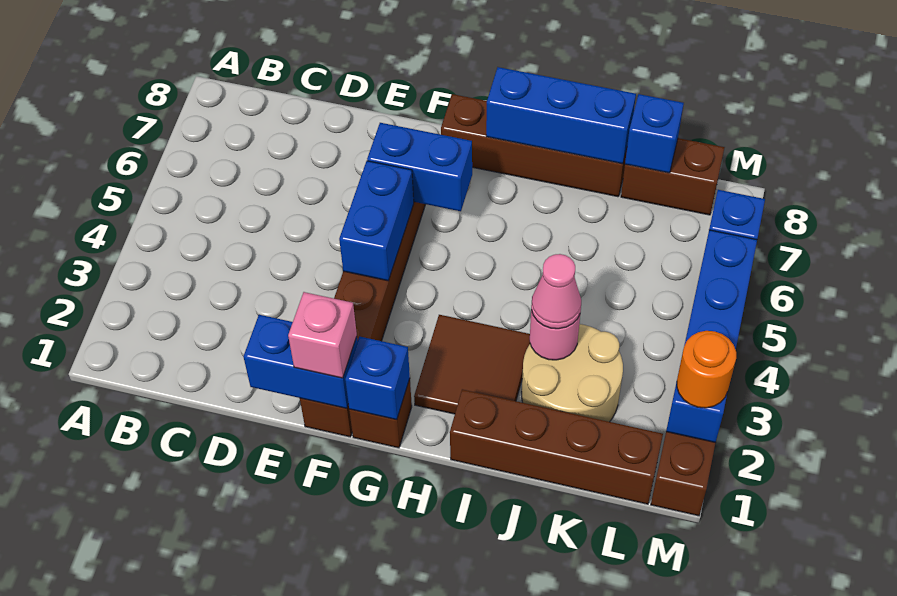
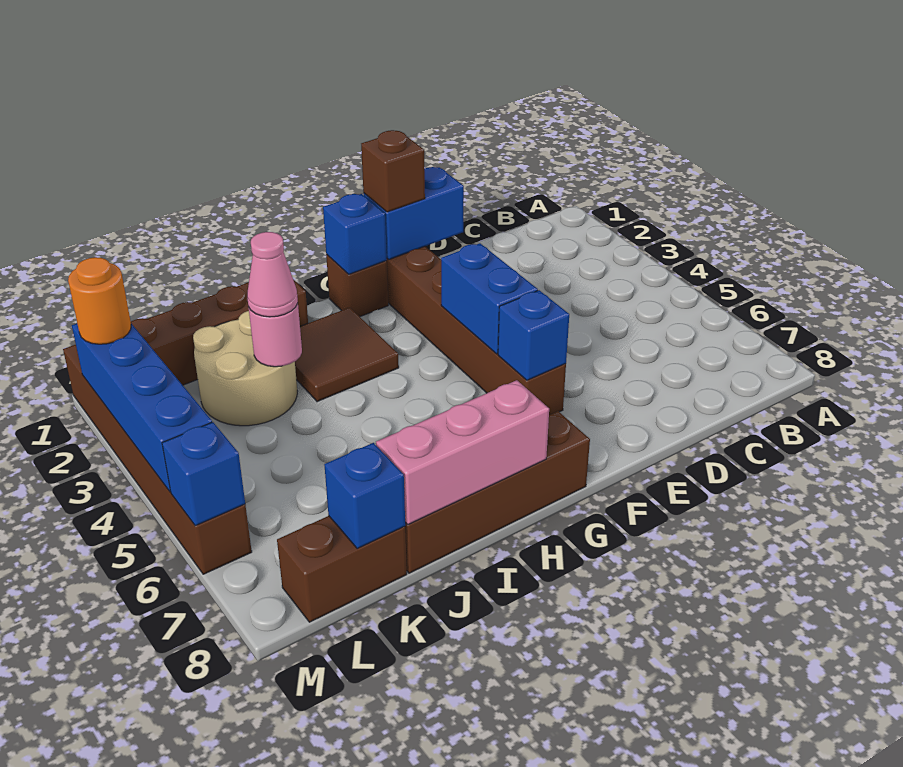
pink 1x1 brick [288,292,357,378] -> brown 1x1 brick [361,130,425,212]
blue 1x2 brick [367,123,472,211] -> blue 1x1 brick [498,290,569,380]
blue 1x3 brick [486,67,636,164] -> pink 1x3 brick [376,380,549,525]

